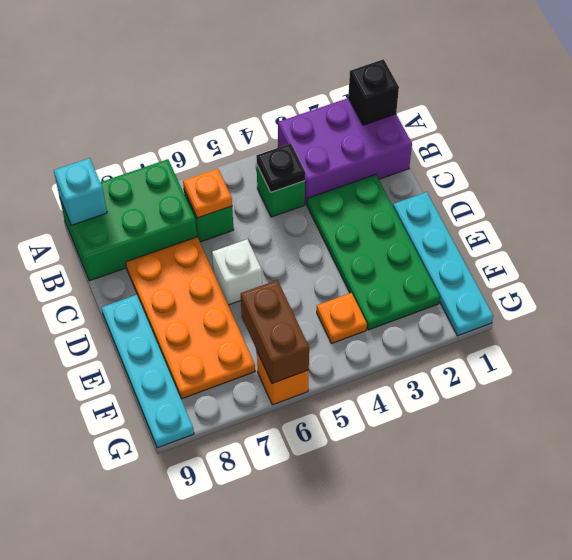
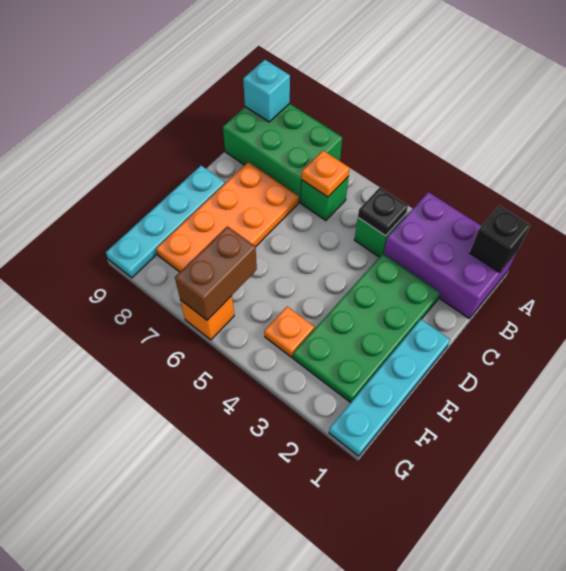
white 1x1 brick [212,239,262,305] -> none

